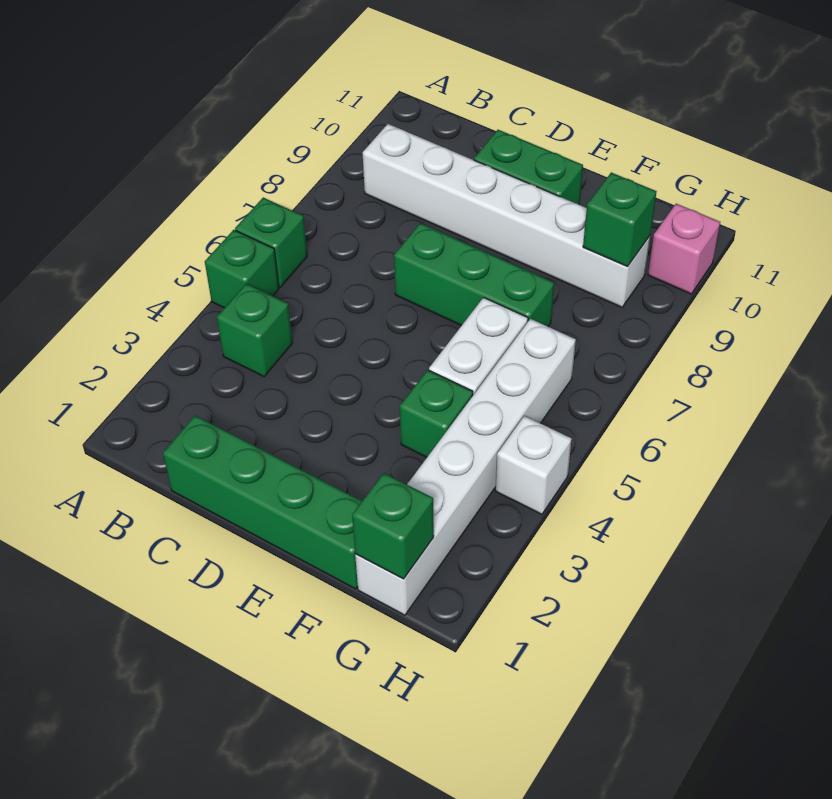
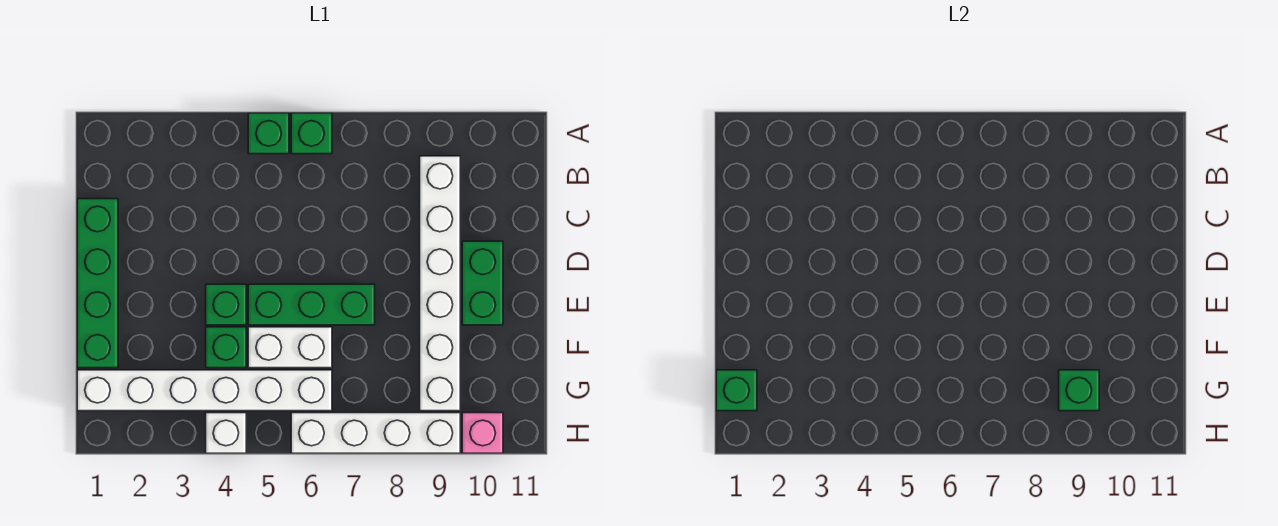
green 1x1 brick [217,284,293,377] -> green 1x1 brick moved to [206,284,246,325]
green 1x3 brick [394,223,554,326] -> green 1x3 brick turned to [248,284,375,325]
none -> white 1x4 brick [291,413,460,453]

